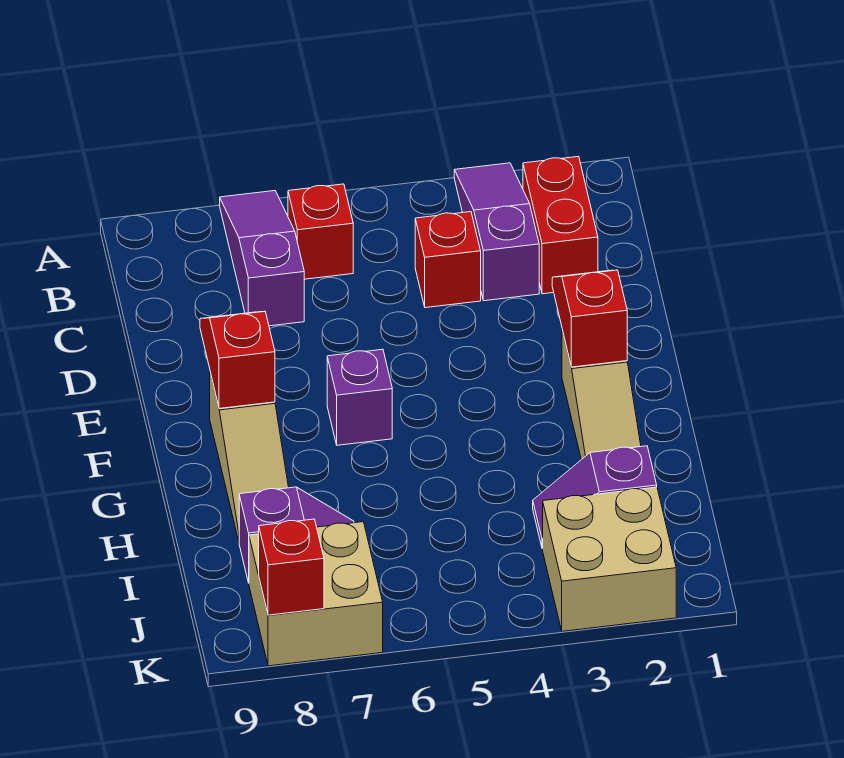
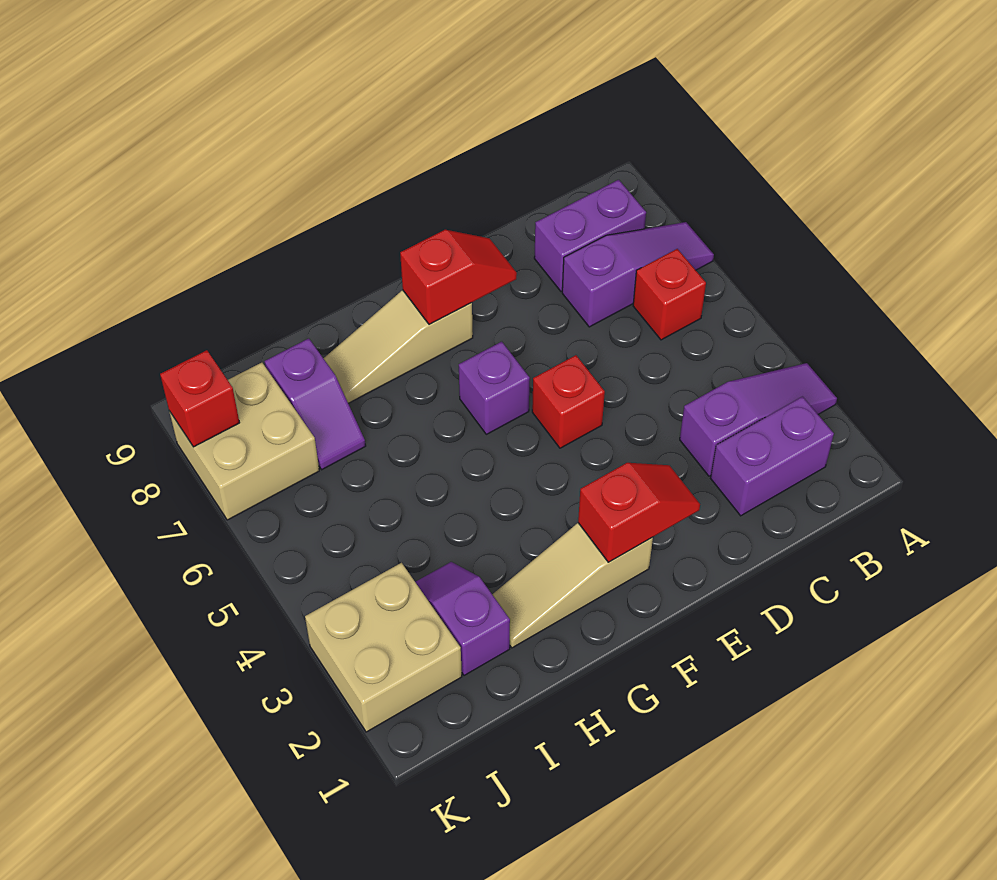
red 1x2 brick [523,156,598,294] -> purple 1x2 brick [711,397,834,516]
none -> purple 1x2 brick [534,180,646,291]
red 1x1 brick [415,212,481,308] -> red 1x1 brick moved to [532,355,605,448]

